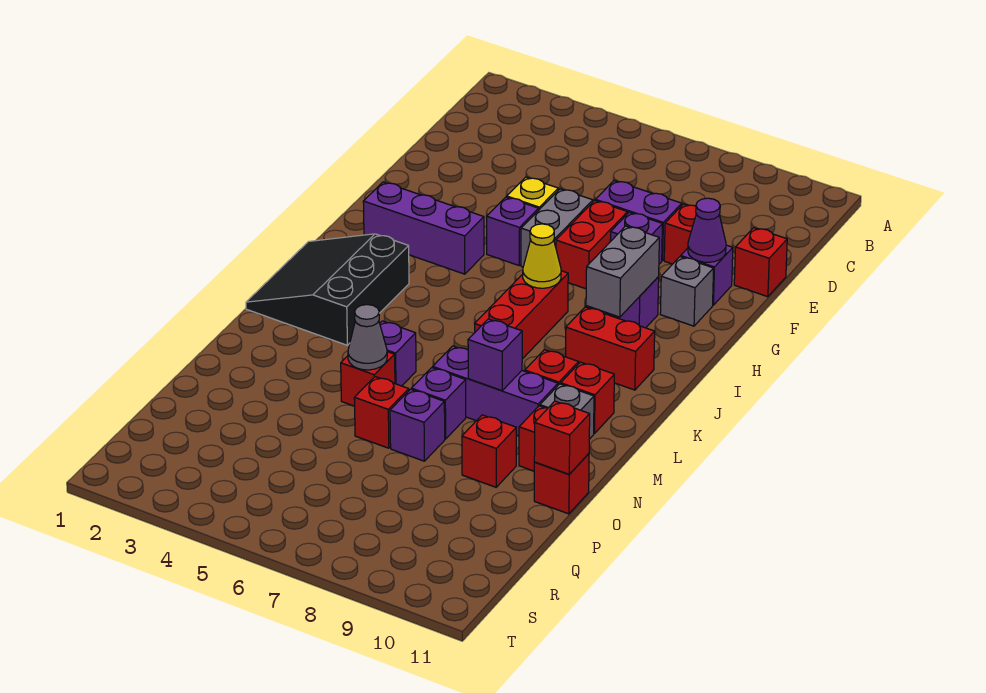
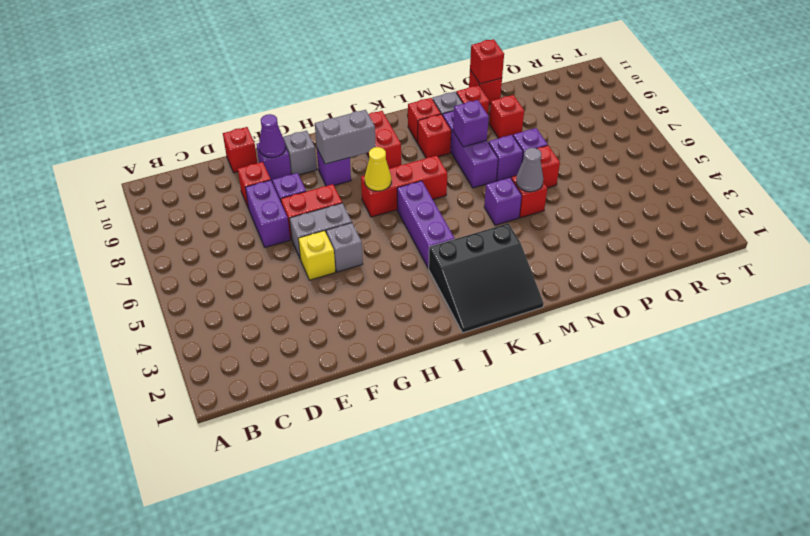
purple 1x1 brick [487,197,539,265] -> grey 1x1 brick [326,223,363,272]
purple 1x3 brick [363,182,484,274] -> purple 1x3 brick moved to [397,181,455,268]

